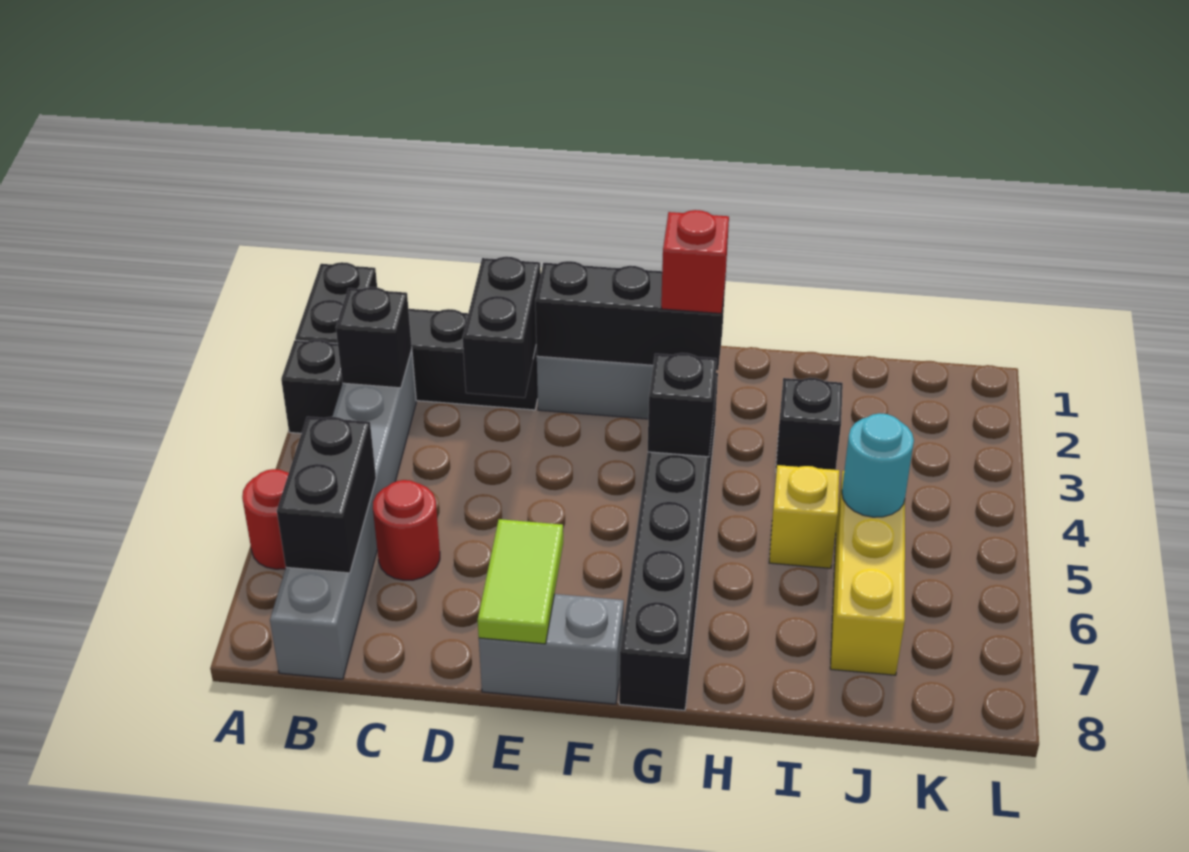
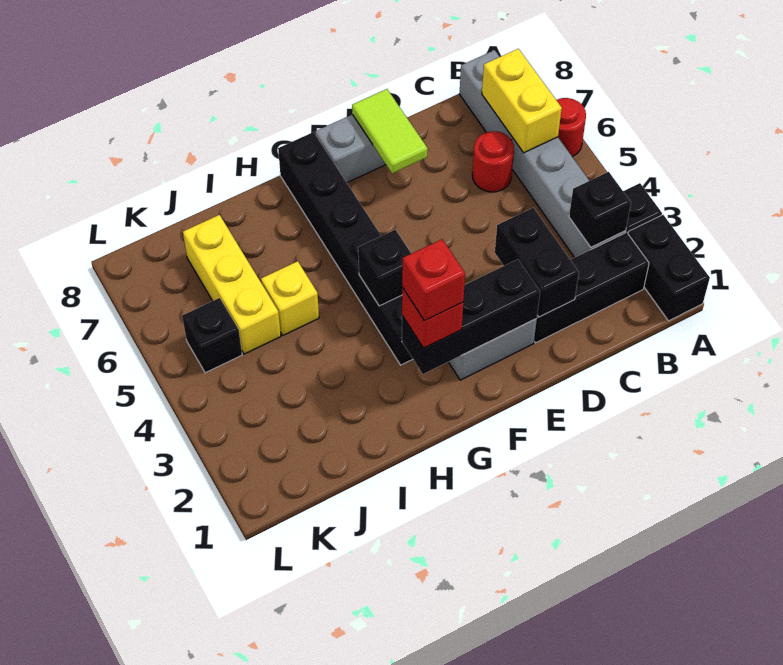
black 1x2 brick [277,417,376,573] -> yellow 1x2 brick [482,49,562,153]
none -> red 1x1 brick [402,239,465,321]
black 1x1 brick [776,378,843,472] -> black 1x1 brick moved to [182,298,242,373]
cyan 1x1 round brick [842,413,914,517] -> none

